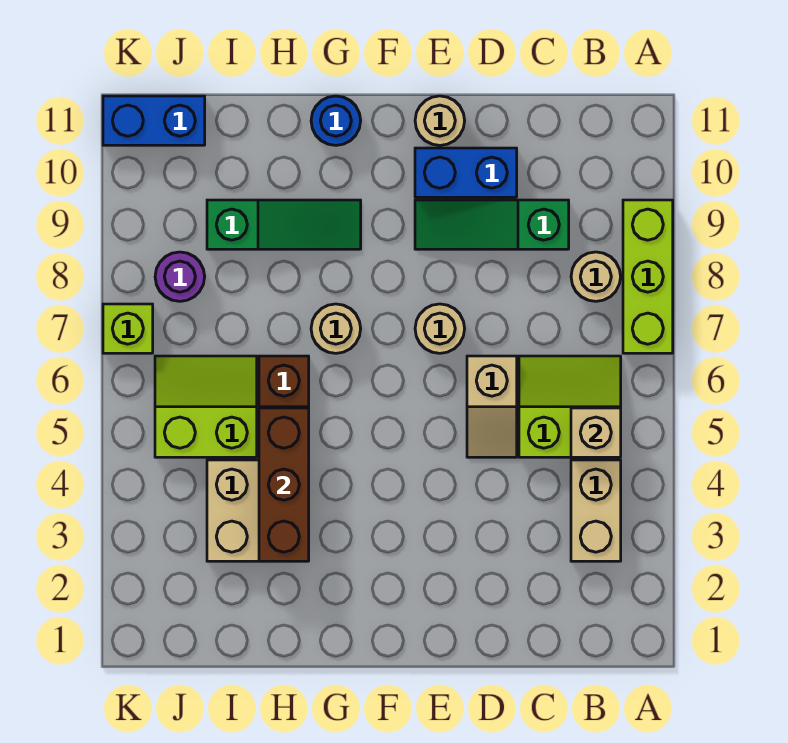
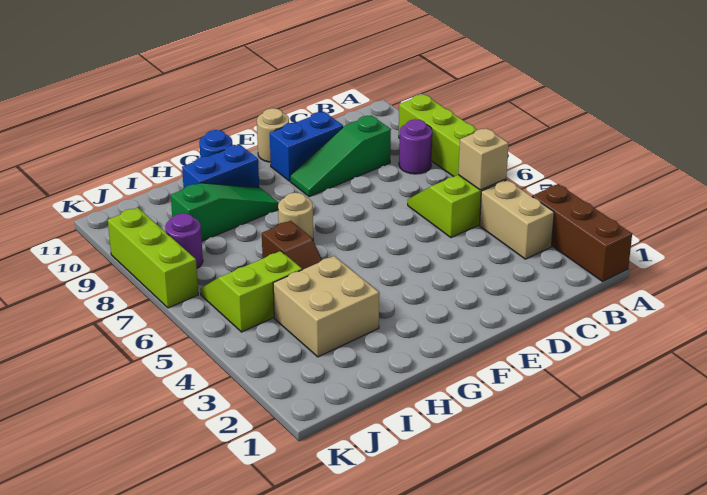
tan 1x1 round brick [571,252,621,301] -> purple 1x1 round brick [399,119,432,174]
tan 1x2 slope [467,356,517,457] -> none
tan 1x1 round brick [415,304,465,353] -> none
brown 1x3 brick [259,408,309,561] -> brown 1x3 brick moved to [532,184,632,281]
blue 1x2 brick [103,96,205,145] -> blue 1x2 brick moved to [182,144,259,188]
lime 1x1 brick [103,304,153,353] -> lime 1x3 brick [108,208,198,308]

